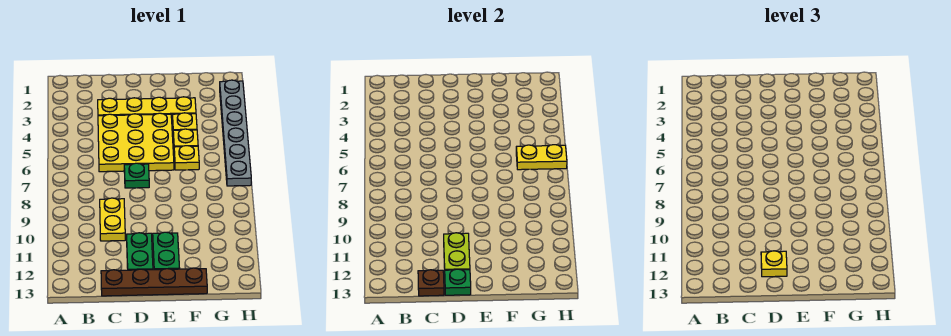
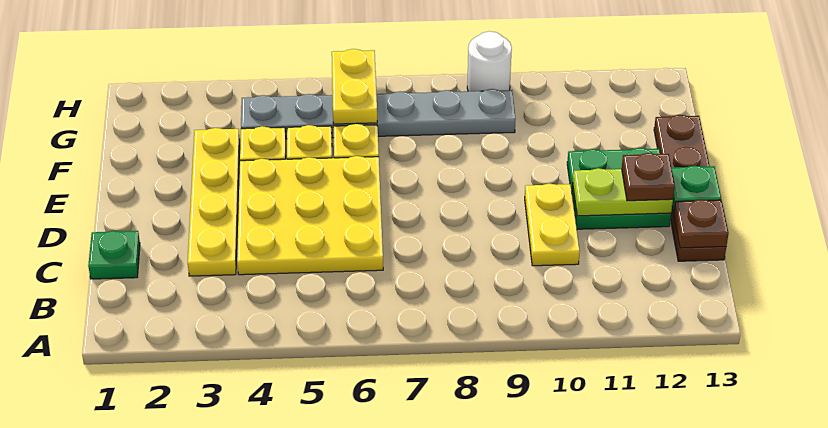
yellow 1x2 plate [100,198,125,241] -> yellow 1x2 plate turned to [525,183,580,266]
green 1x1 plate [124,163,149,188] -> green 1x1 plate moved to [88,231,140,279]
yellow 1x1 plate [761,251,787,277] -> brown 1x1 plate [622,153,675,201]
grey 1x6 plate [220,80,251,186] -> grey 1x6 plate moved to [241,89,516,139]
none -> white 1x1 round brick [467,31,512,91]

